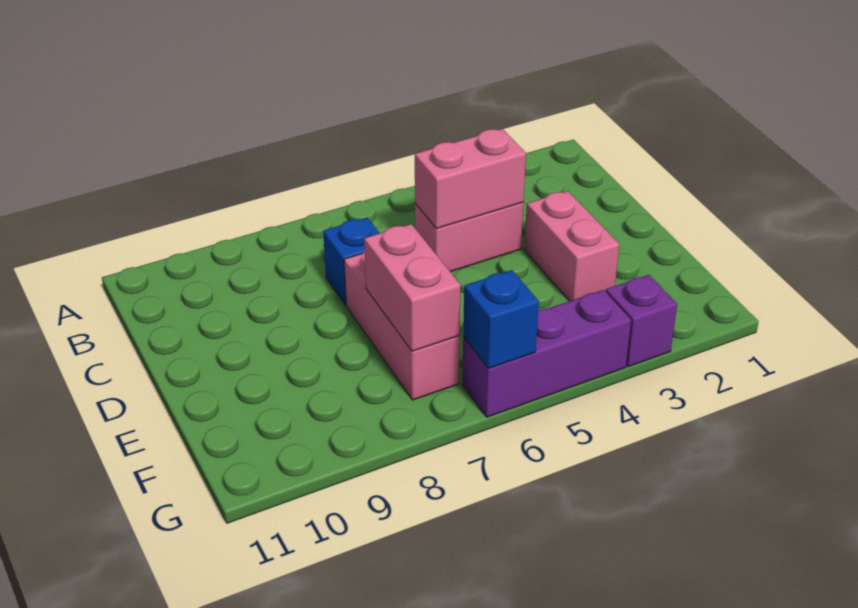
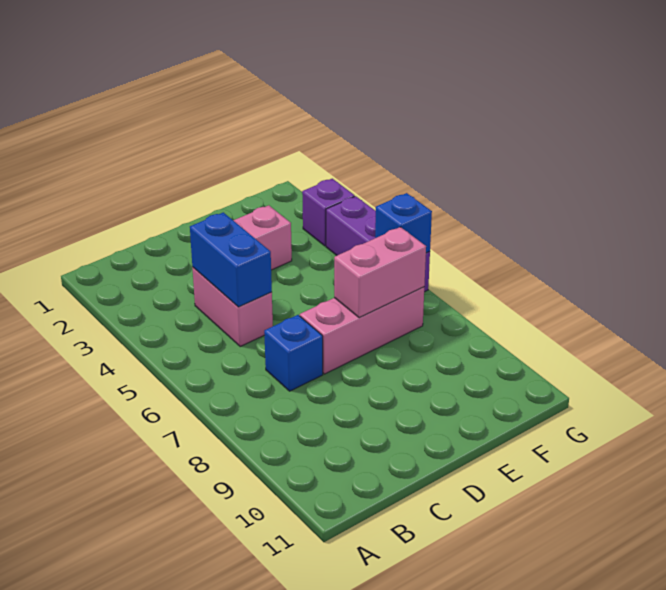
pink 1x2 brick [415,129,526,229] -> blue 1x2 brick [190,212,272,307]

